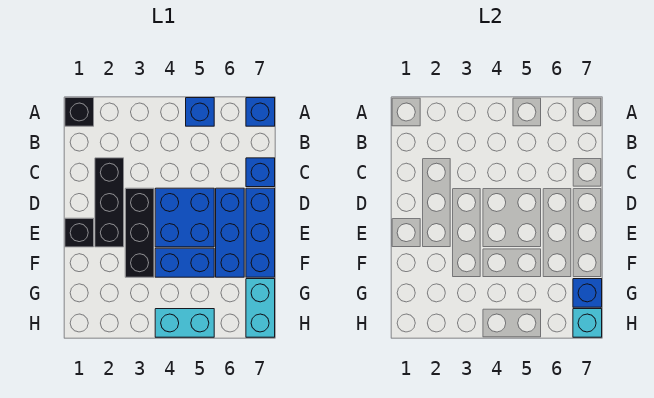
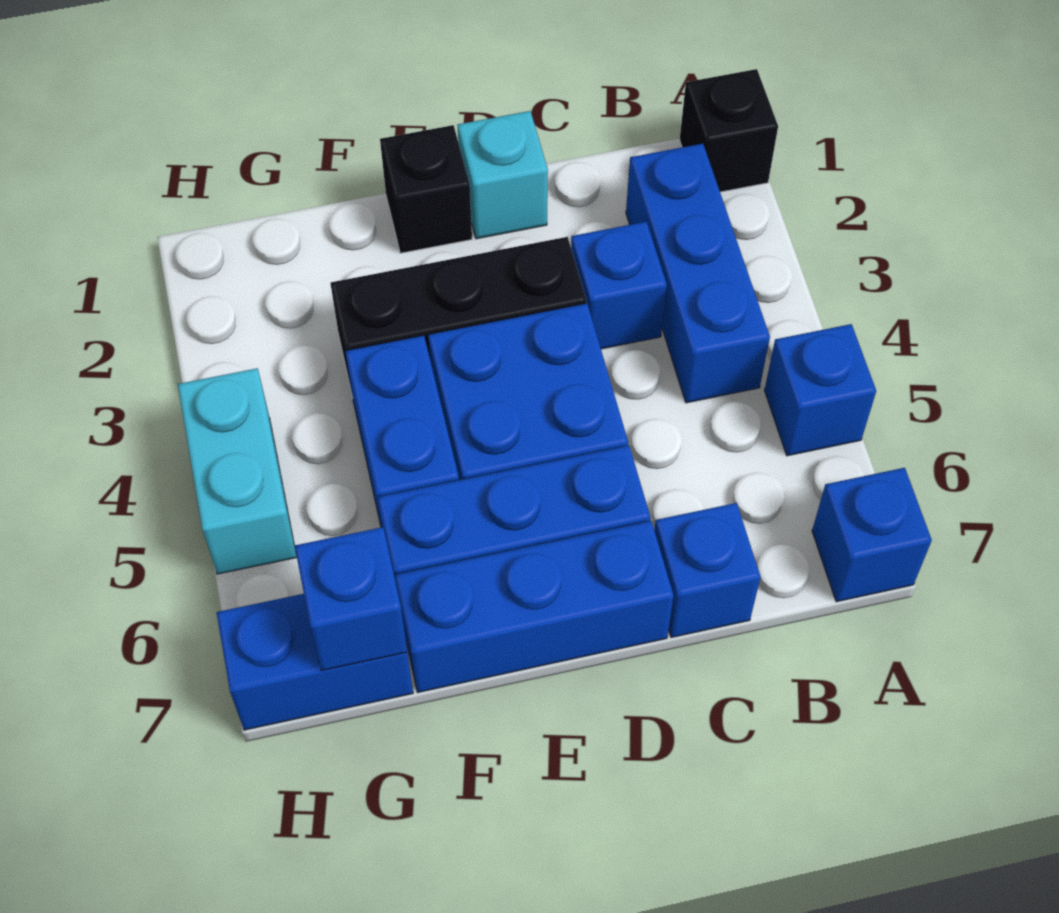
none -> blue 1x3 brick [626,144,770,403]
black 1x3 brick [95,158,124,247] -> none
none -> blue 1x1 brick [571,222,667,349]
cyan 1x2 brick [246,279,275,337] -> blue 1x2 brick [216,594,413,730]
cyan 1x1 brick [573,309,602,337] -> cyan 1x1 brick moved to [457,111,548,239]

